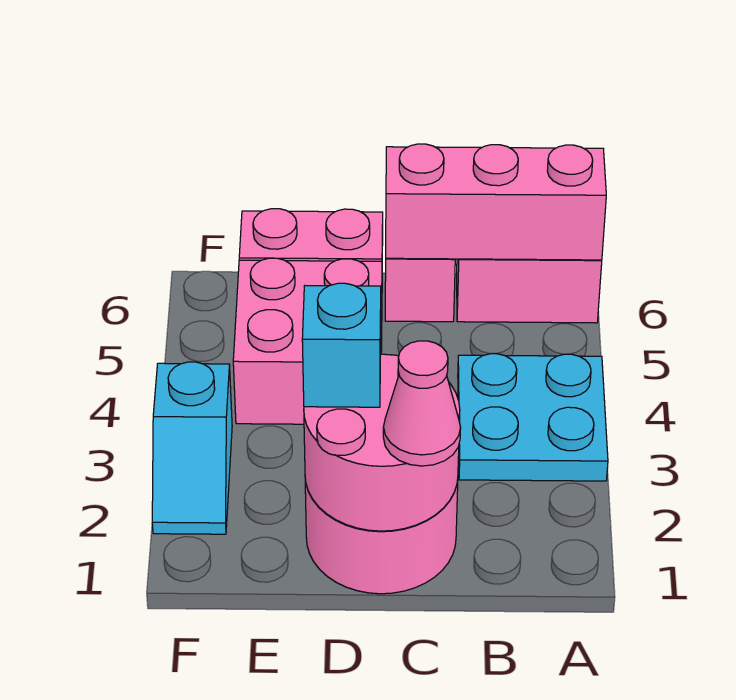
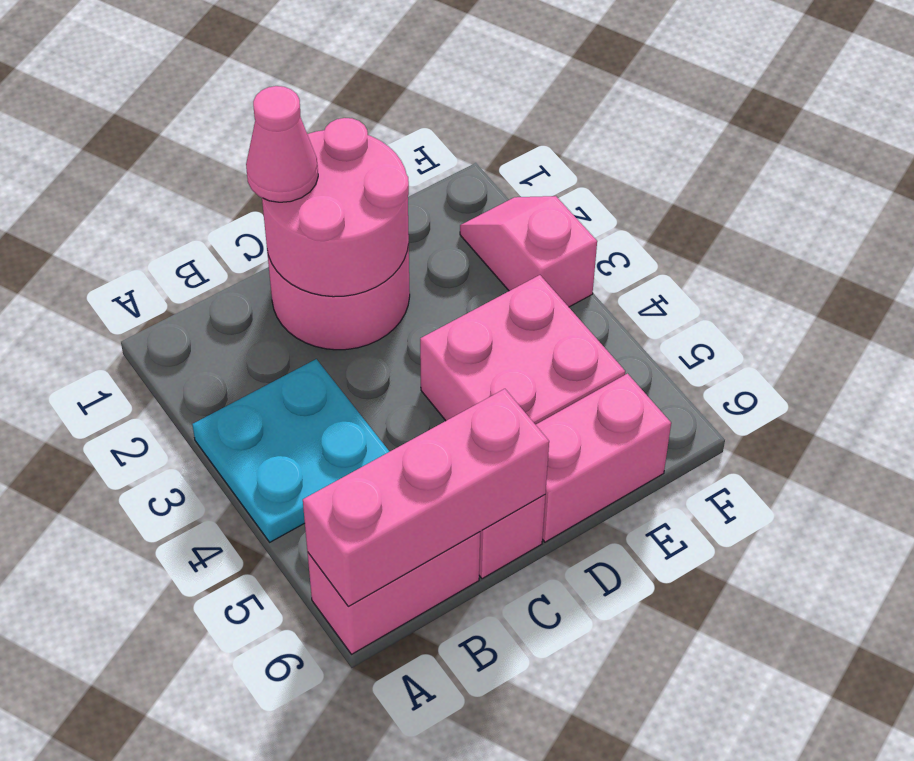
cyan 1x1 brick [302,283,381,407] -> none
cyan 1x2 slope [152,362,232,534] -> pink 1x2 slope [460,196,597,307]

